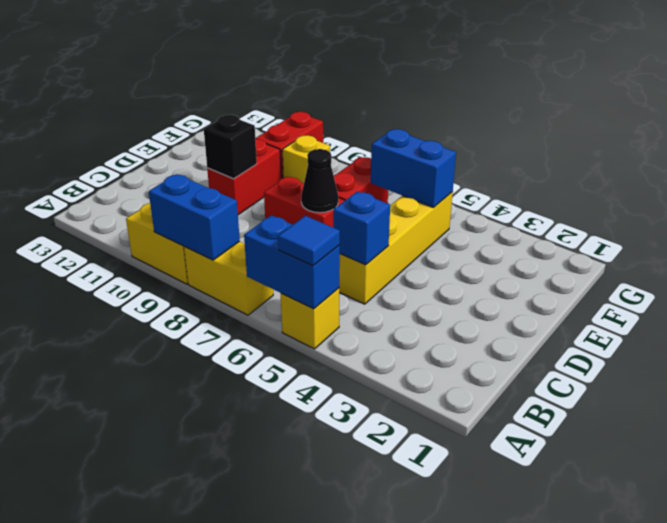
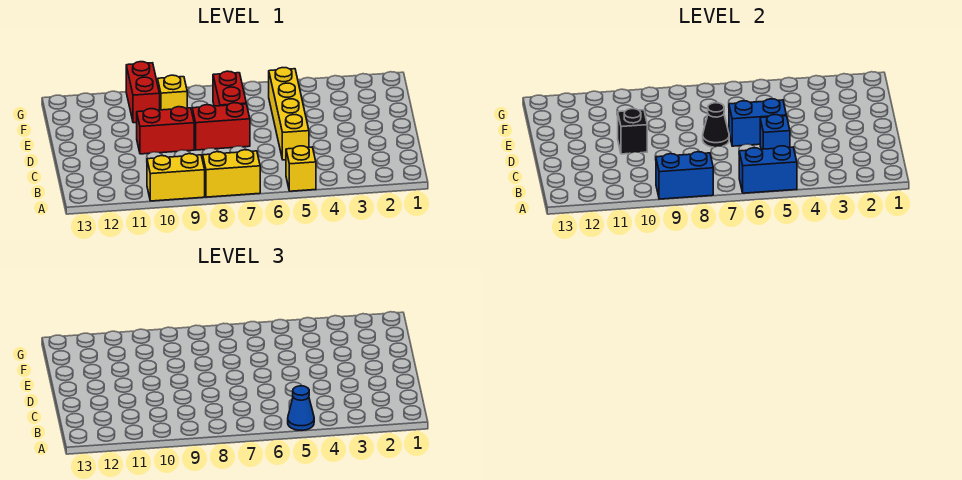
blue 1x1 tile [278,216,340,266] -> blue 1x1 cone [288,386,314,430]
red 1x2 brick [207,139,281,215] -> red 1x2 brick turned to [137,107,194,154]
blue 1x2 brick [371,129,456,208] -> blue 1x2 brick moved to [729,99,786,146]

